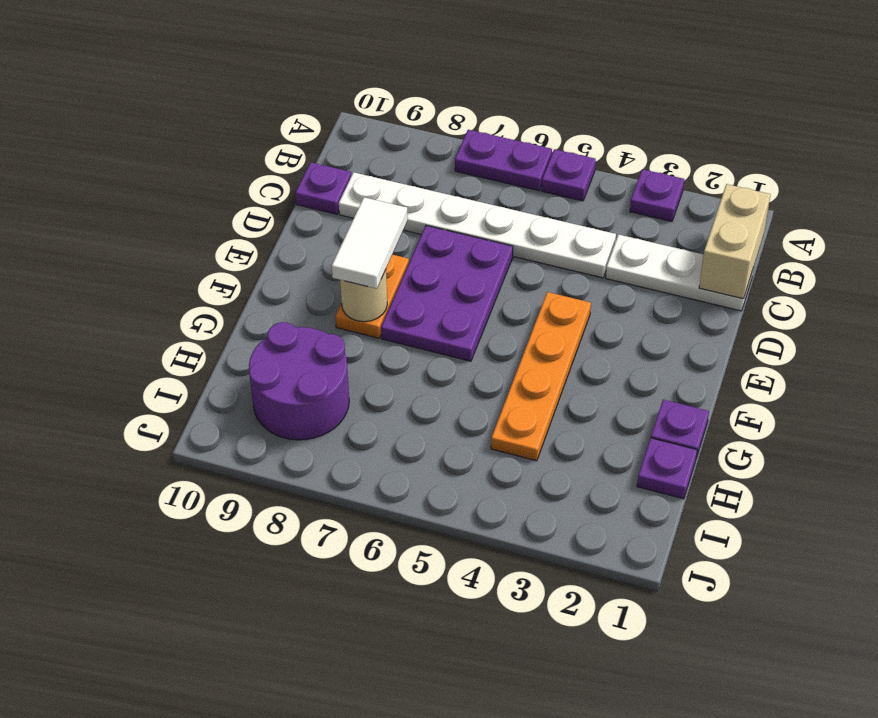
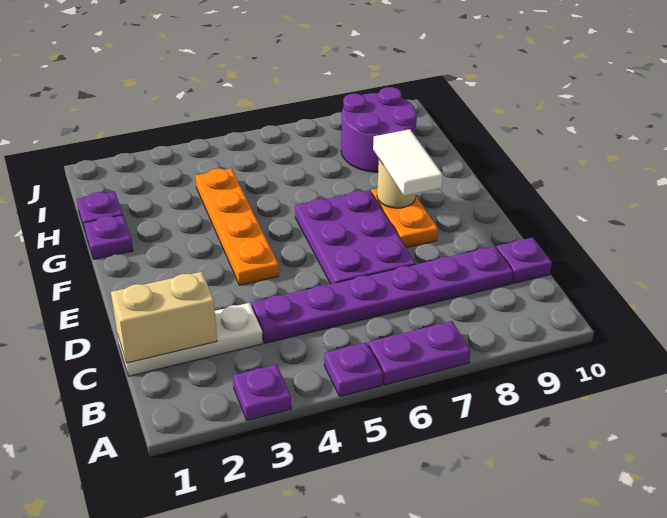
tan 1x2 brick [699,184,771,299] -> tan 1x2 brick turned to [111,272,217,363]
white 1x6 plate [339,172,616,278] -> purple 1x6 plate [252,246,513,343]

